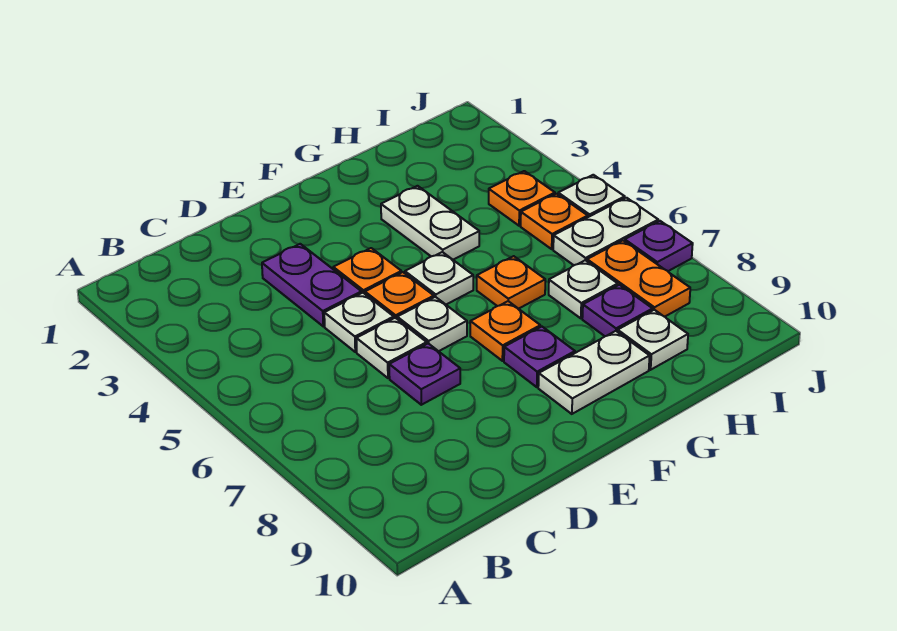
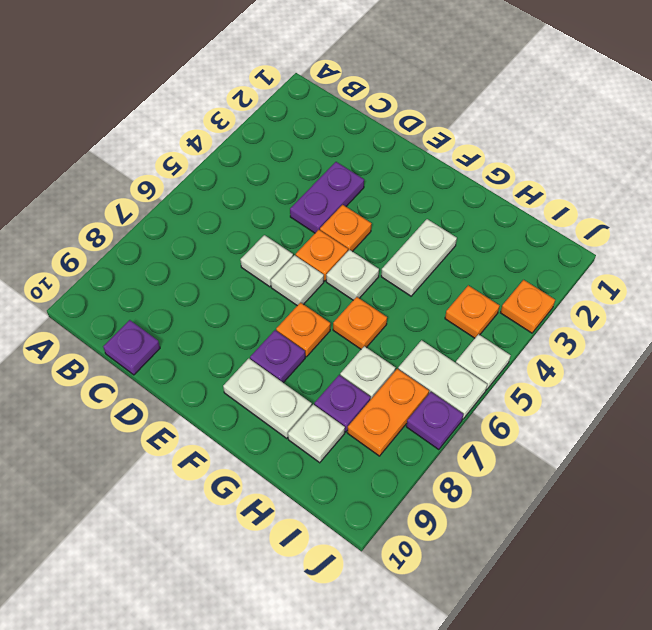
white 1x1 plate [324,293,394,352] -> none
purple 1x1 plate [389,343,460,405] -> purple 1x1 plate moved to [103,320,160,375]
orange 1x1 plate [521,194,588,249] -> orange 1x1 plate moved to [501,280,555,333]

